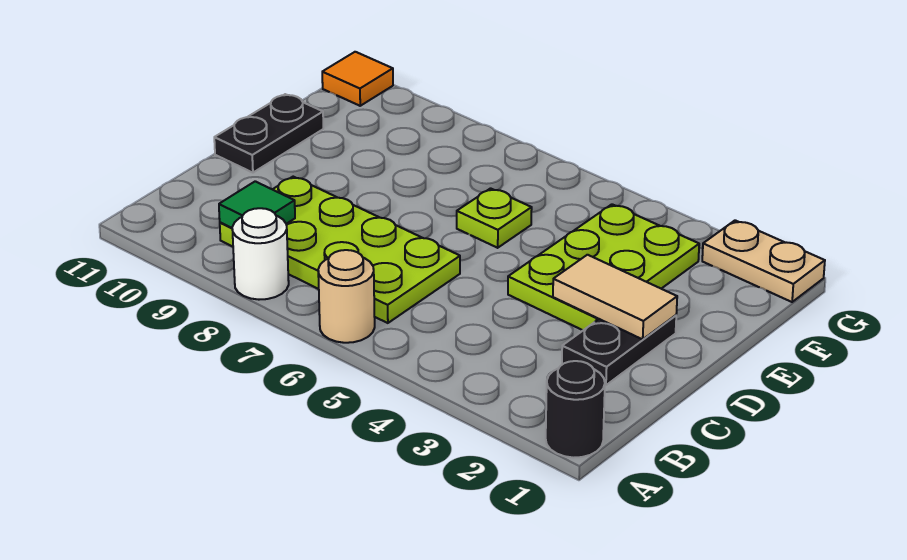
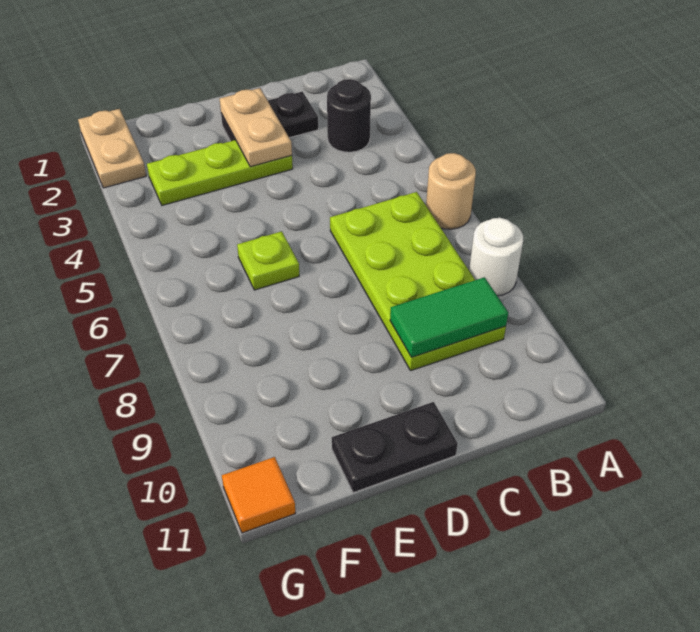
black 1x1 round brick [546,361,605,458] -> black 1x1 round brick moved to [327,79,371,152]
green 1x1 tile [219,181,295,228] -> green 1x2 tile [390,277,508,357]
tan 1x2 tile [553,255,677,339] -> tan 1x2 plate [220,88,292,167]
lime 2x3 plate [508,204,699,330] -> lime 1x3 plate [147,140,293,205]

